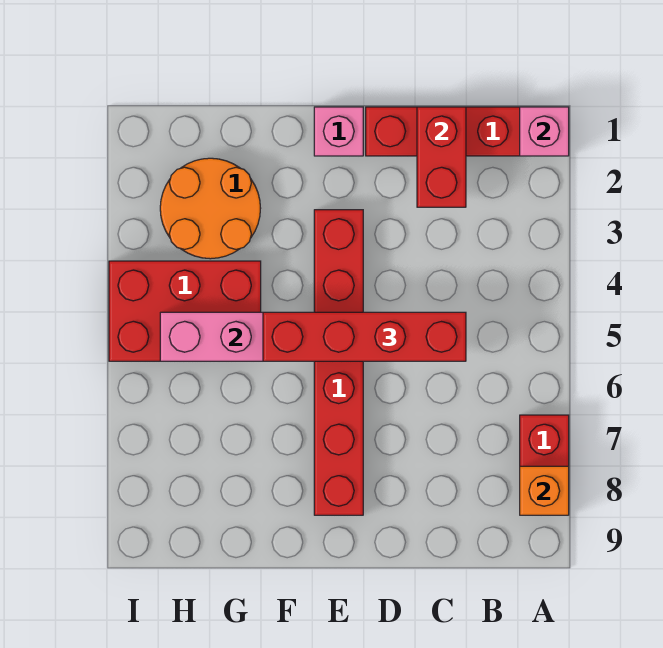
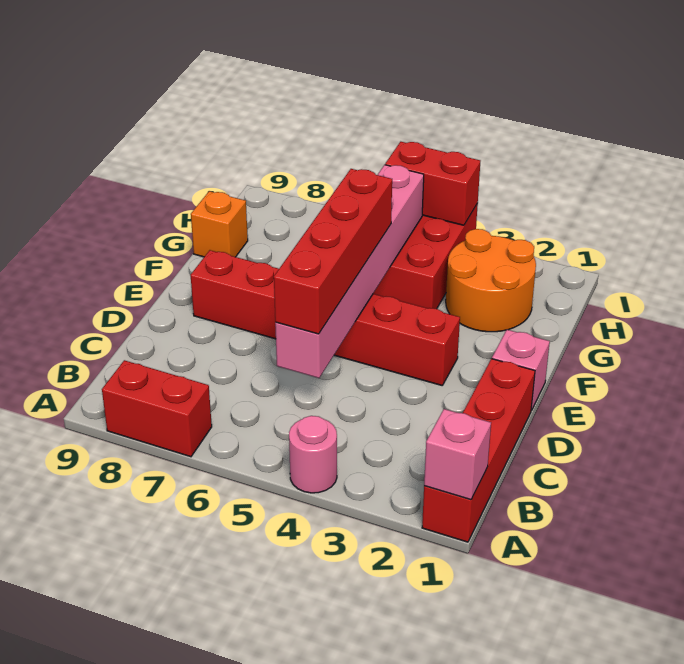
none -> pink 1x1 round brick [289,416,337,493]
orange 1x1 brick [520,466,569,515] -> orange 1x1 brick moved to [191,191,248,257]
red 1x2 brick [417,107,466,207] -> red 1x2 brick moved to [385,142,480,225]

